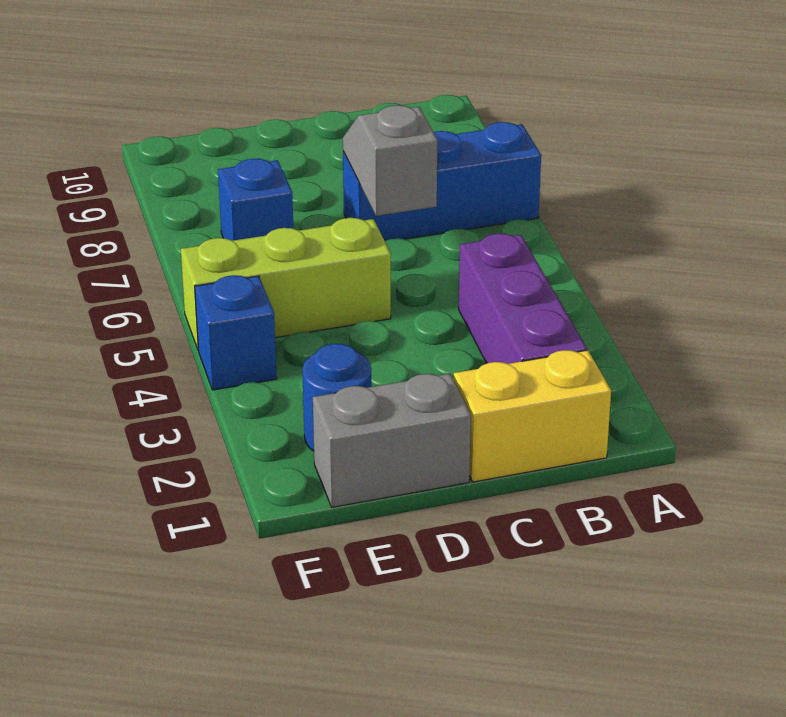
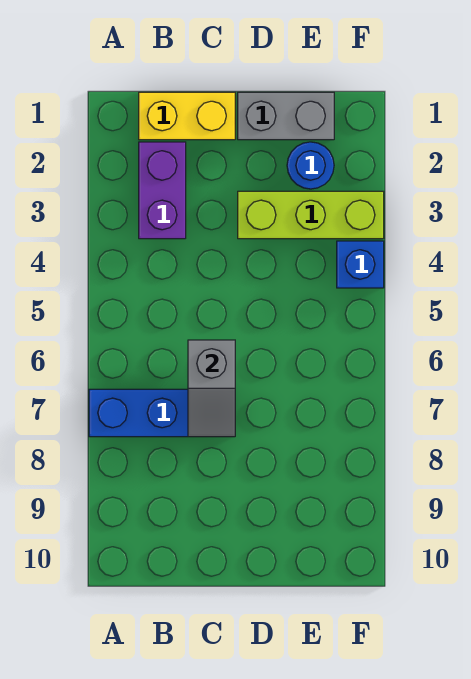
purple 1x3 brick [459,234,587,364] -> purple 1x2 brick [139,142,186,239]
lime 1x3 brick [181,218,391,349] -> lime 1x3 brick moved to [238,191,384,239]
blue 1x1 brick [218,159,293,241] -> none

